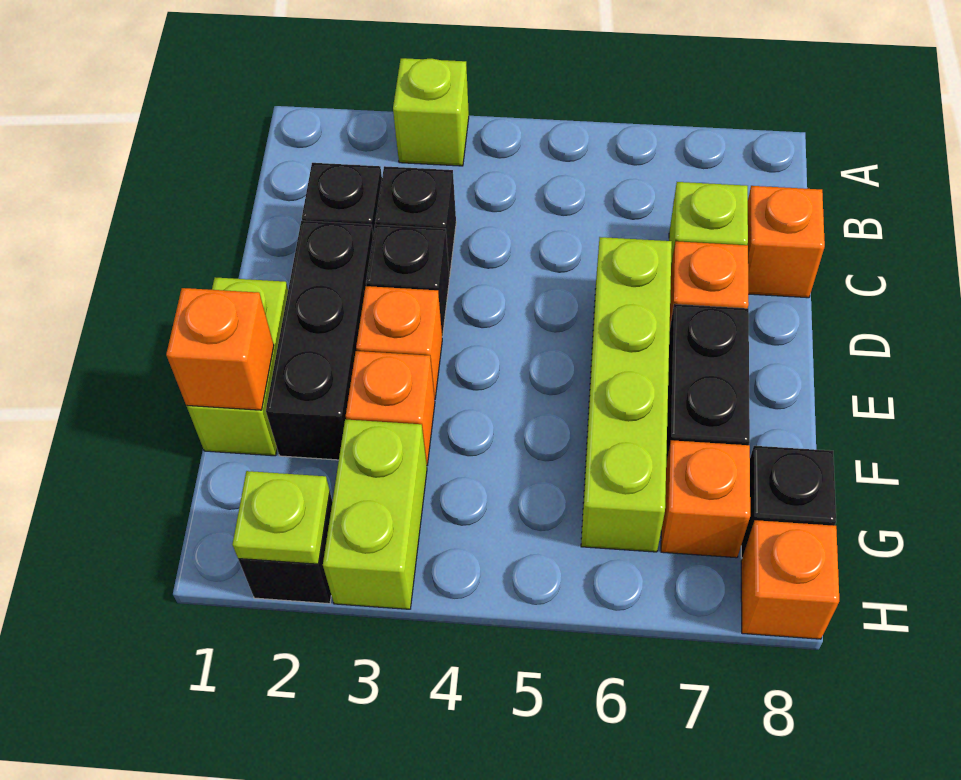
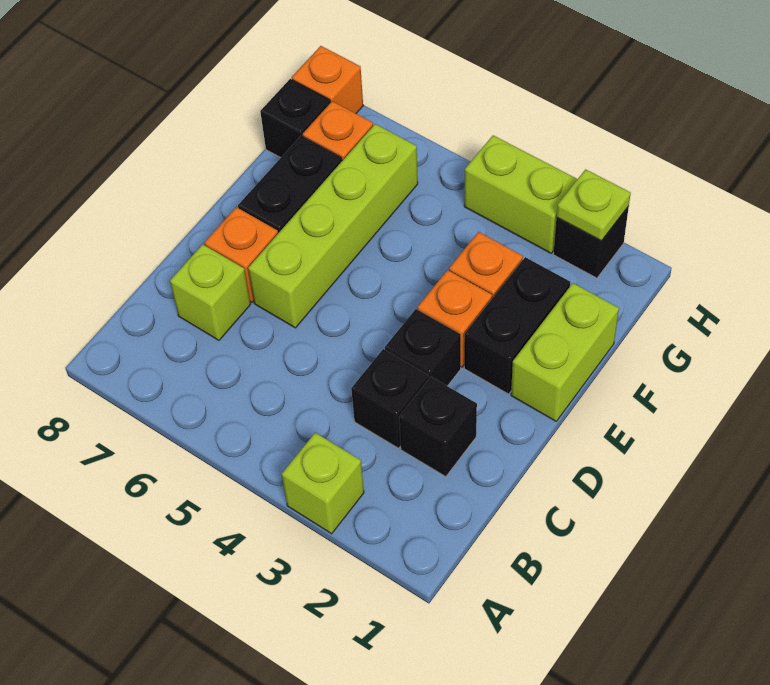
orange 1x1 brick [748,186,825,298] -> none
black 1x3 brick [266,221,373,460] -> black 1x2 brick [464,257,570,394]
orange 1x1 brick [166,288,274,410] -> none
lime 1x2 brick [323,419,427,609] -> lime 1x2 brick turned to [464,135,577,253]

